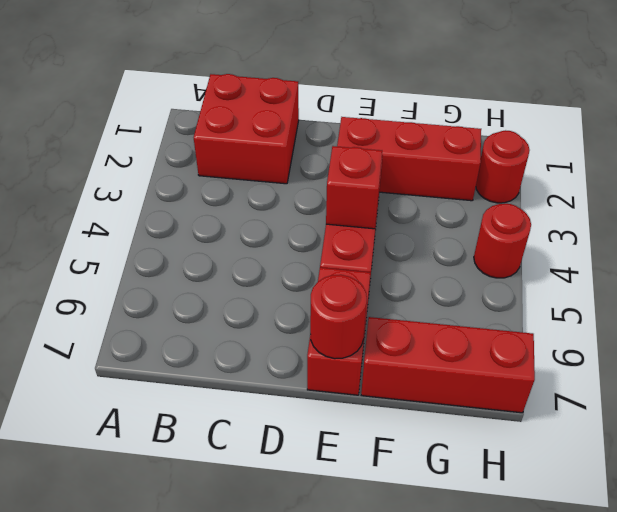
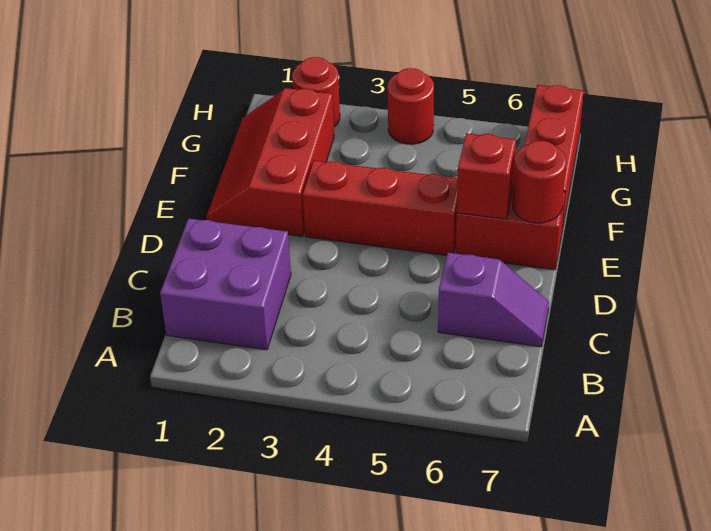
red 2x2 brick [194,74,299,184] -> purple 2x2 brick [160,218,291,350]
none -> purple 1x2 slope [438,253,549,347]
red 1x1 brick [326,146,382,229] -> red 1x1 brick moved to [457,133,516,219]

